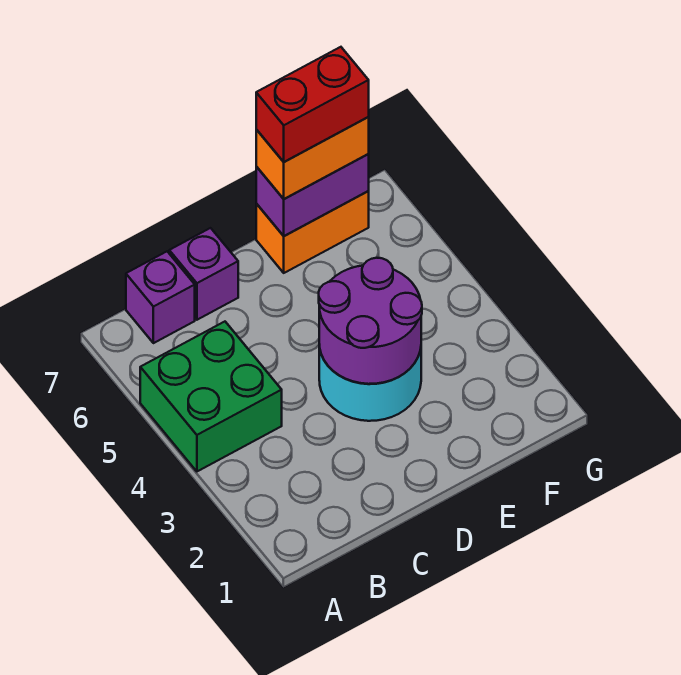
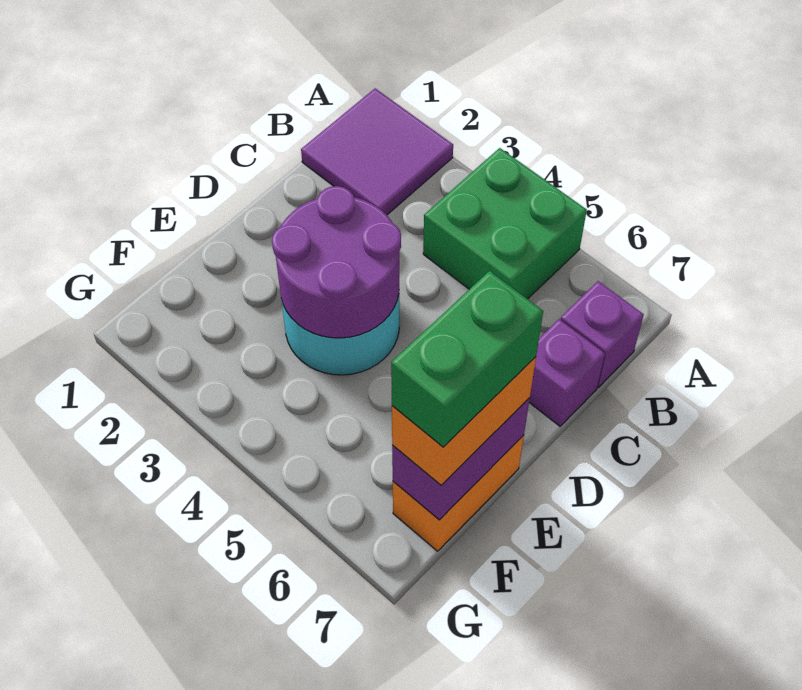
none -> purple 2x2 tile [301,88,453,215]
red 1x2 brick [256,47,369,162] -> green 1x2 brick [391,271,543,447]

